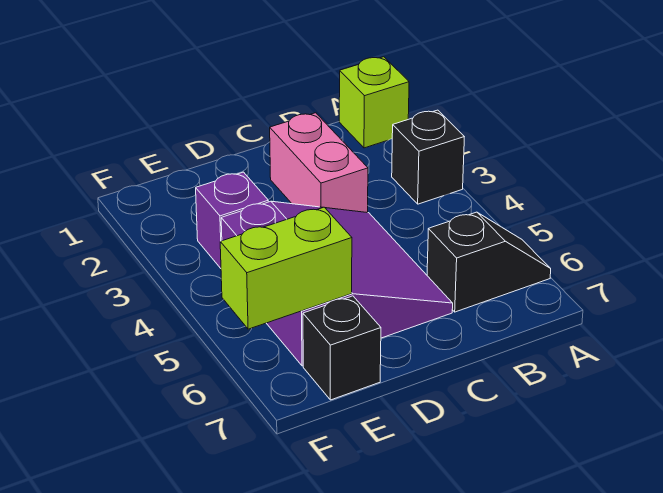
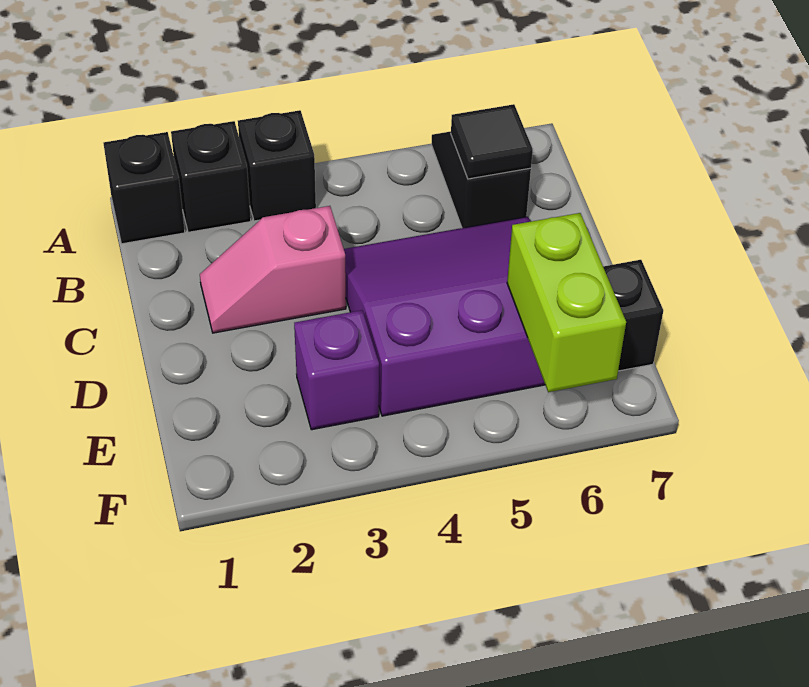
lime 1x1 brick [339,57,409,148] -> black 1x1 brick [103,132,185,244]
none -> black 1x1 brick [171,121,251,232]
none -> black 1x1 tile [451,104,533,179]
pink 1x2 brick [270,113,368,213] -> pink 1x2 slope [200,206,346,333]

